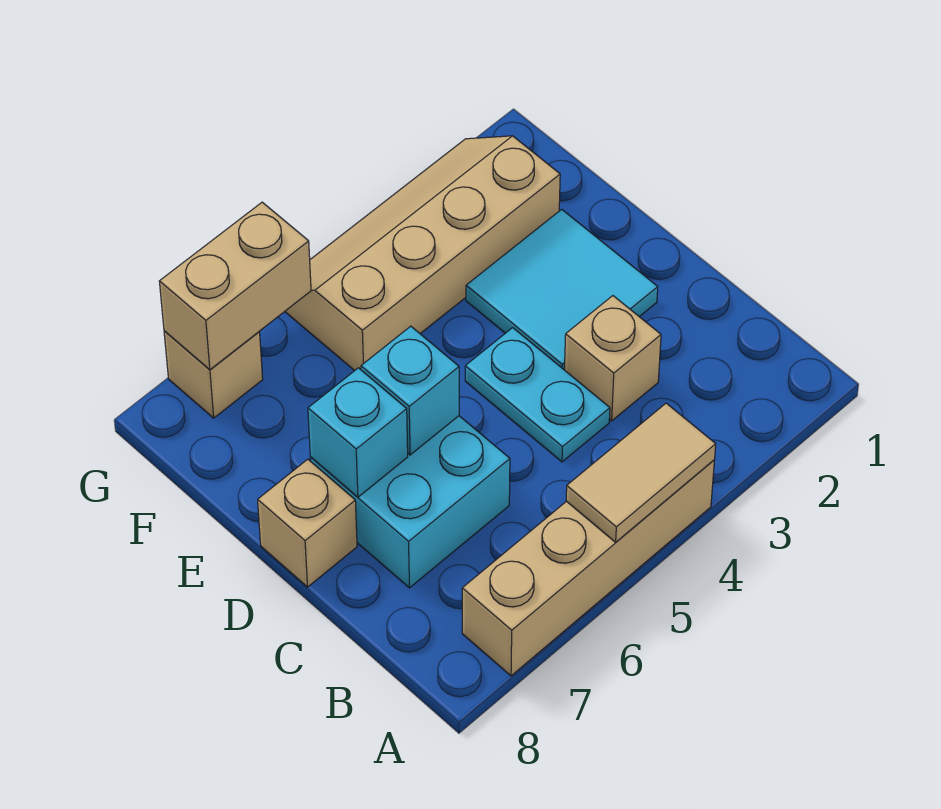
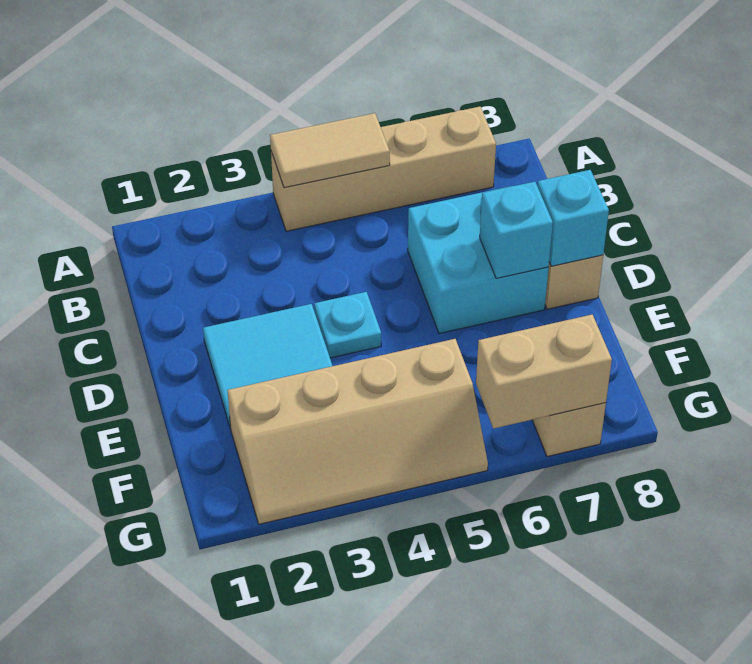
tan 1x1 brick [565,296,661,421] -> none
cyan 1x2 plate [465,328,610,462] -> cyan 1x1 plate [314,292,381,358]
cyan 1x1 brick [361,326,459,455] -> cyan 1x1 brick moved to [537,170,609,266]

